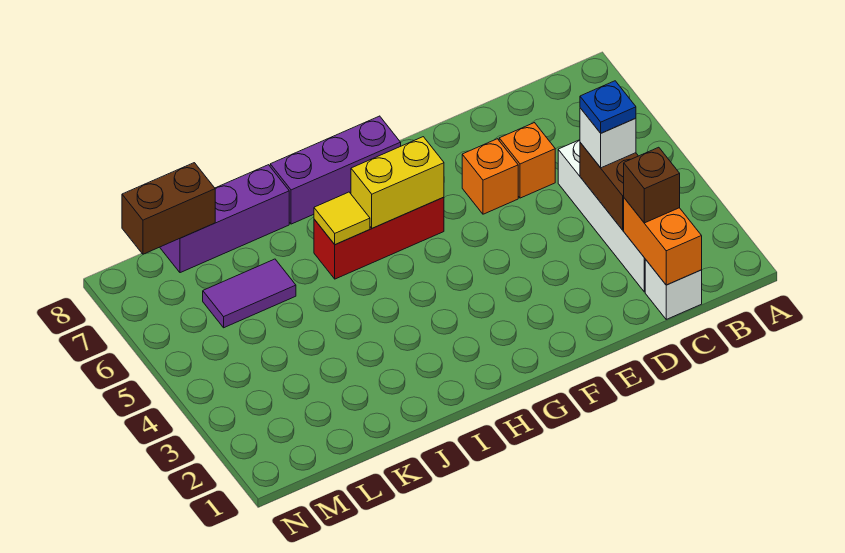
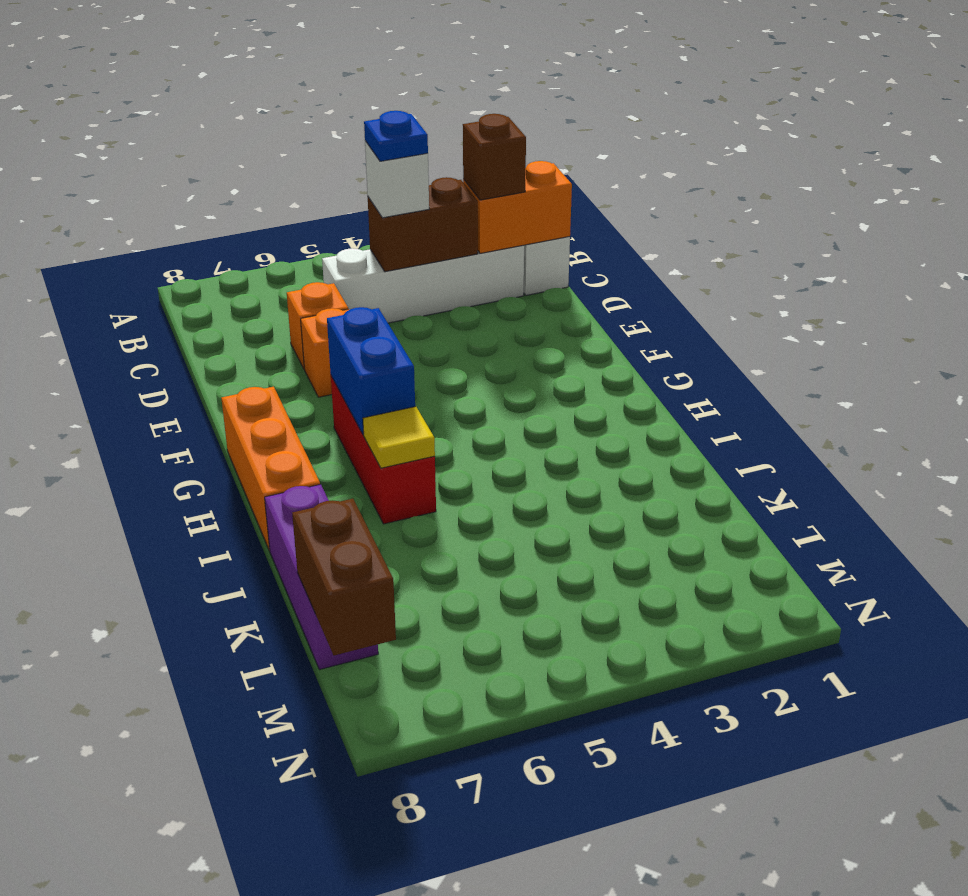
yellow 1x2 brick [351,137,444,228] -> blue 1x2 brick [327,307,415,435]
purple 1x3 brick [270,116,401,224] -> orange 1x3 brick [221,387,320,551]
purple 1x2 tile [203,259,296,328] -> none

